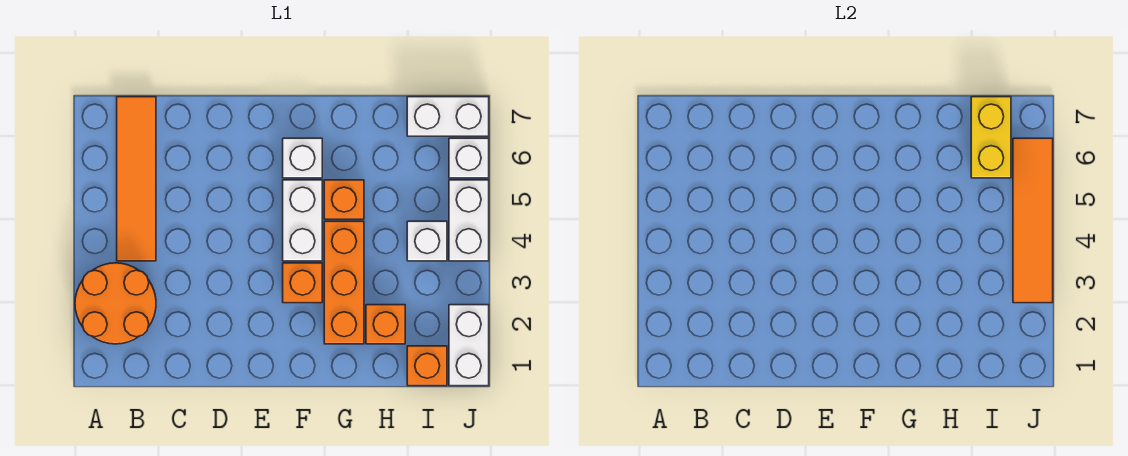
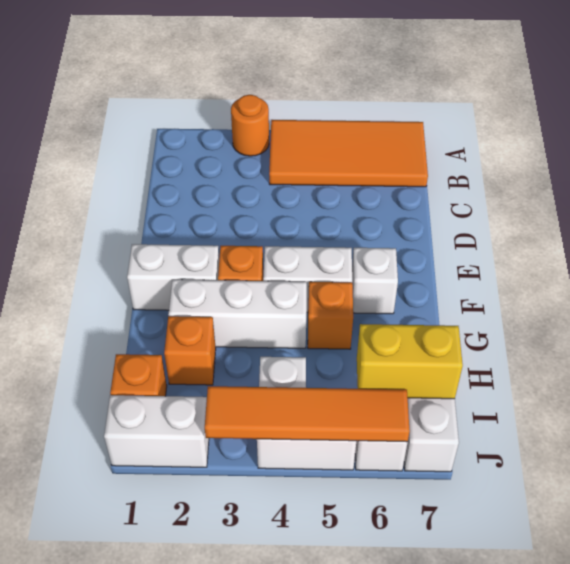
orange 2x2 round brick [75,263,156,344] -> orange 1x1 round brick [231,95,269,156]
orange 1x4 tile [117,97,156,261] -> orange 2x4 tile [269,120,428,187]
none -> white 1x2 brick [127,244,219,310]
orange 1x3 brick [324,221,364,344] -> white 1x3 brick [168,280,307,348]

